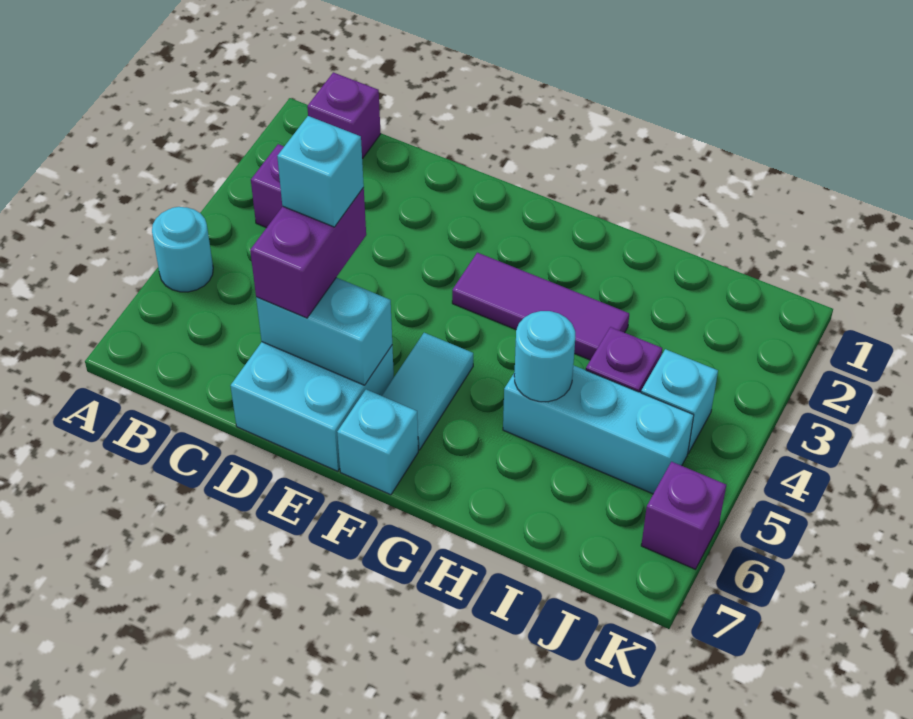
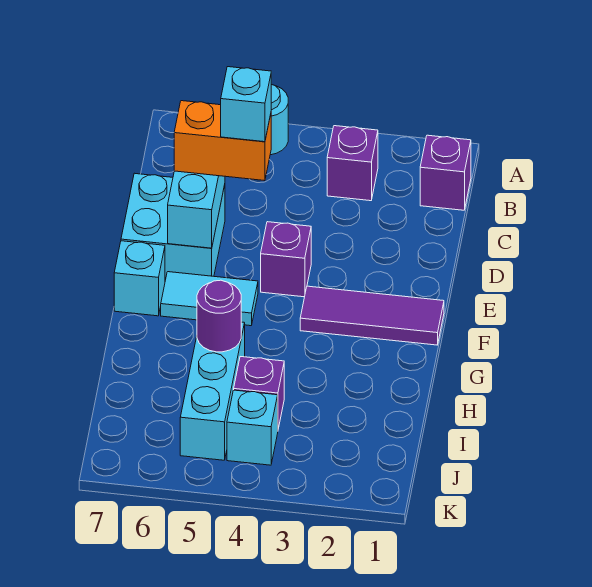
purple 1x2 brick [250,188,366,318] -> orange 1x2 brick [174,101,271,181]
purple 1x3 tile [452,253,629,360] -> purple 1x3 tile turned to [300,286,444,345]
cyan 1x1 round brick [514,311,575,402] -> purple 1x1 round brick [197,280,241,352]
purple 1x1 brick [641,462,726,569] -> purple 1x1 brick moved to [261,222,311,297]

